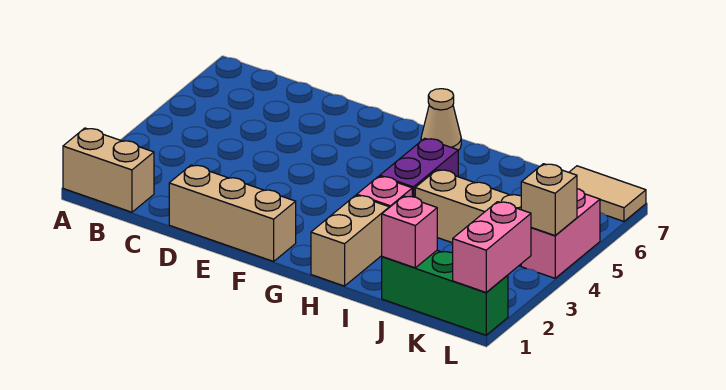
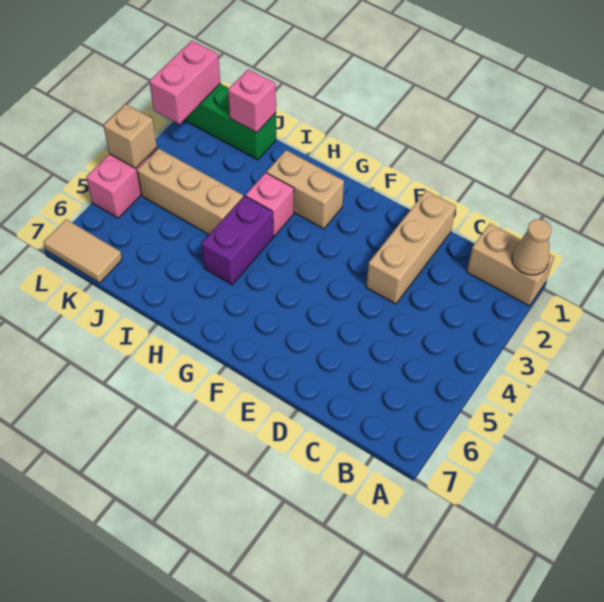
tan 1x3 brick [169,165,296,261] -> tan 1x3 brick turned to [366,191,456,304]
tan 1x1 cone [421,89,461,150] -> tan 1x1 cone moved to [512,219,552,275]
tan 1x2 brick [311,195,389,286] -> tan 1x2 brick turned to [267,150,344,229]

